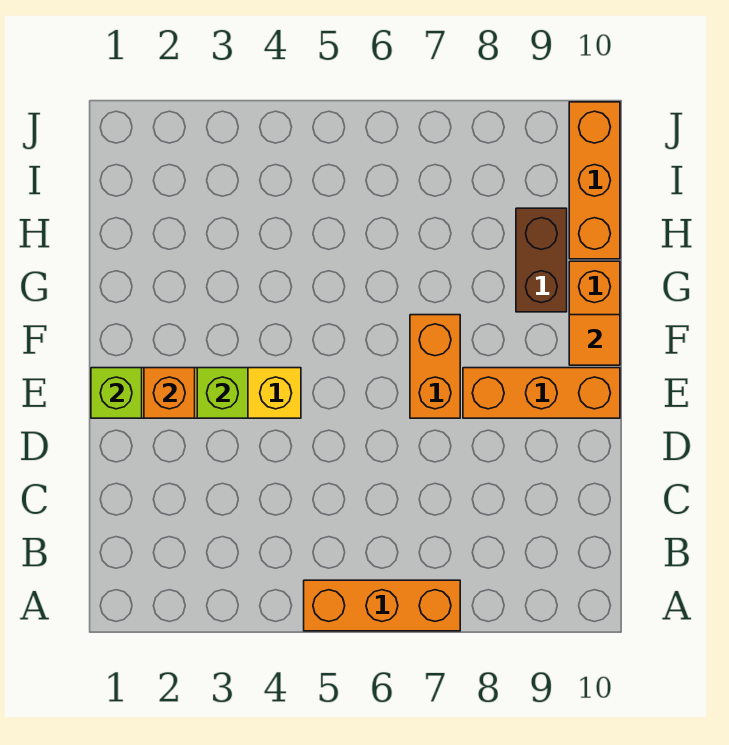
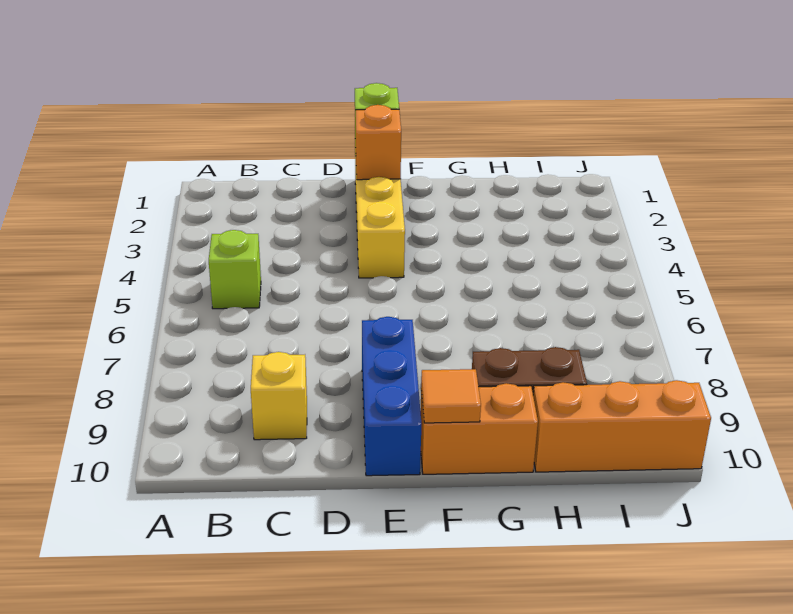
orange 1x3 brick [304,580,460,631] -> none
none -> yellow 1x1 brick [251,352,307,440]
lime 1x1 brick [197,368,248,418] -> lime 1x1 brick moved to [209,230,261,309]
orange 1x2 brick [410,315,460,418] -> none
orange 1x3 brick [463,368,620,418] -> blue 1x3 brick [362,317,421,476]

